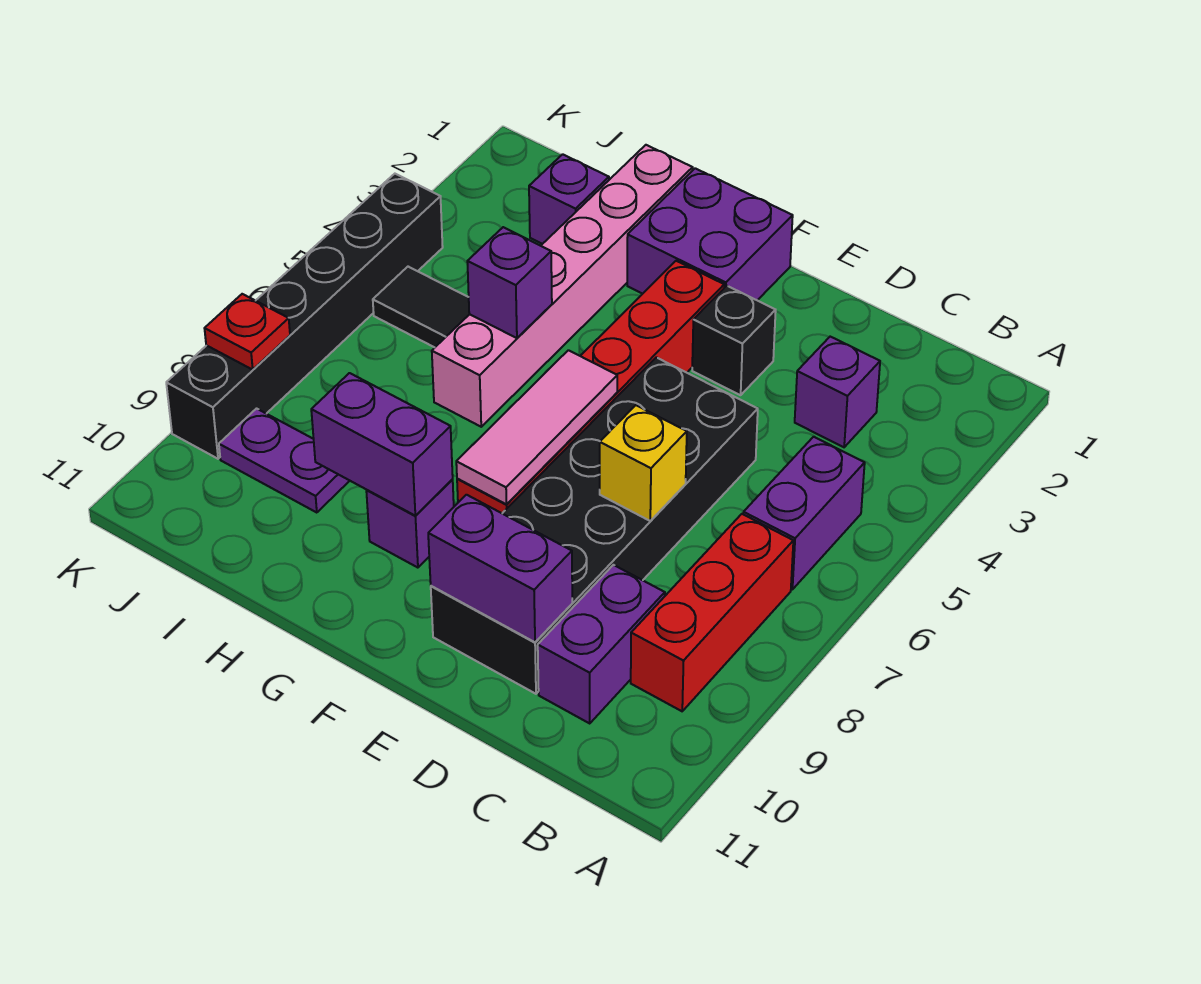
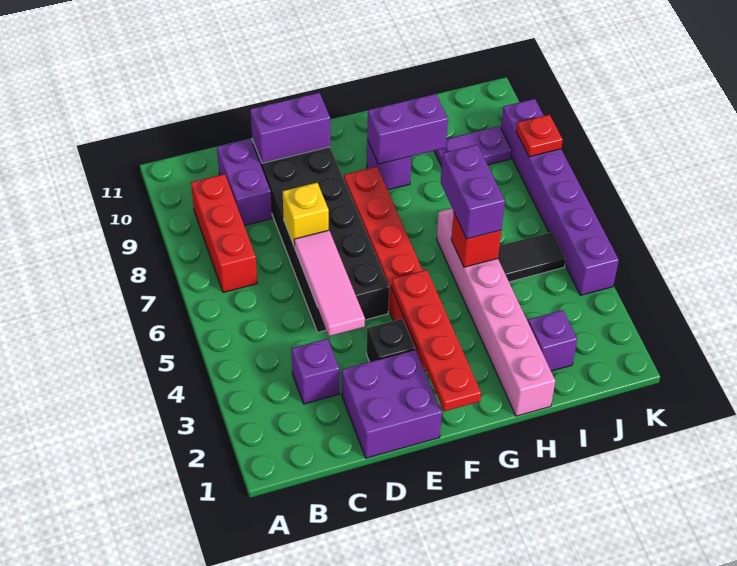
purple 1x2 brick [743,437,865,589] -> purple 1x2 brick moved to [441,145,505,239]
purple 2x2 brick [627,168,793,300] -> purple 2x2 brick moved to [342,350,442,458]
none -> red 1x4 plate [392,270,481,411]
pink 1x3 tile [456,350,617,504] -> pink 1x3 tile moved to [294,230,365,336]
purple 1x1 brick [467,227,552,338] -> red 1x1 brick [451,213,501,267]
black 1x6 brick [166,174,443,459] -> purple 1x6 brick [501,99,619,295]

